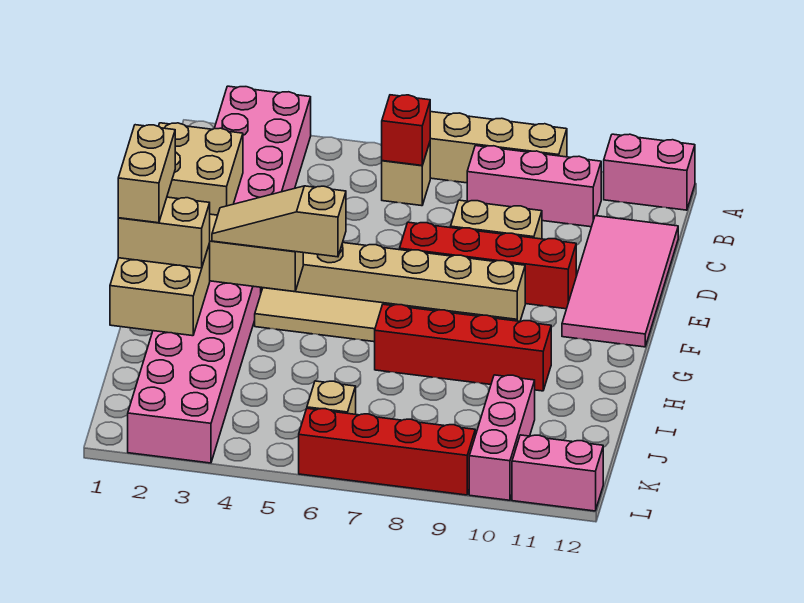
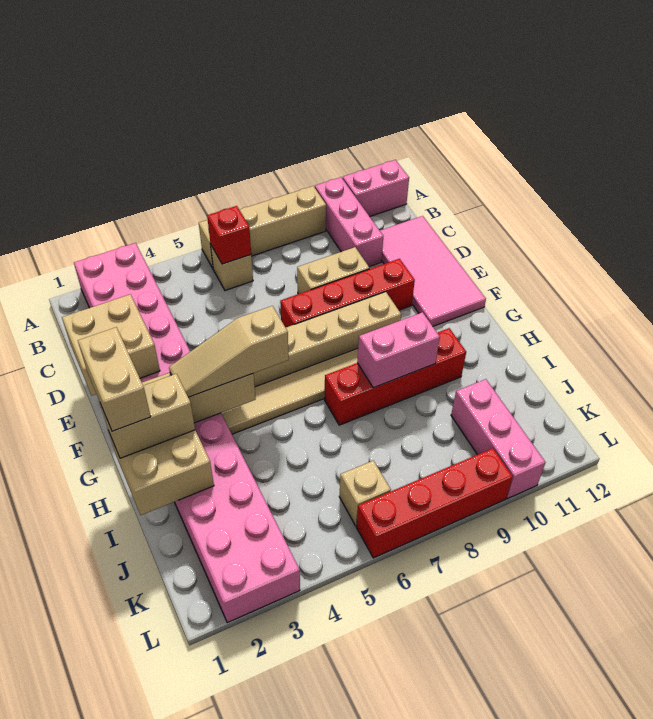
pink 1x3 brick [467,146,601,227] -> pink 1x3 brick turned to [315,177,383,267]
pink 1x2 brick [512,435,603,511] -> pink 1x2 brick moved to [357,312,440,388]

